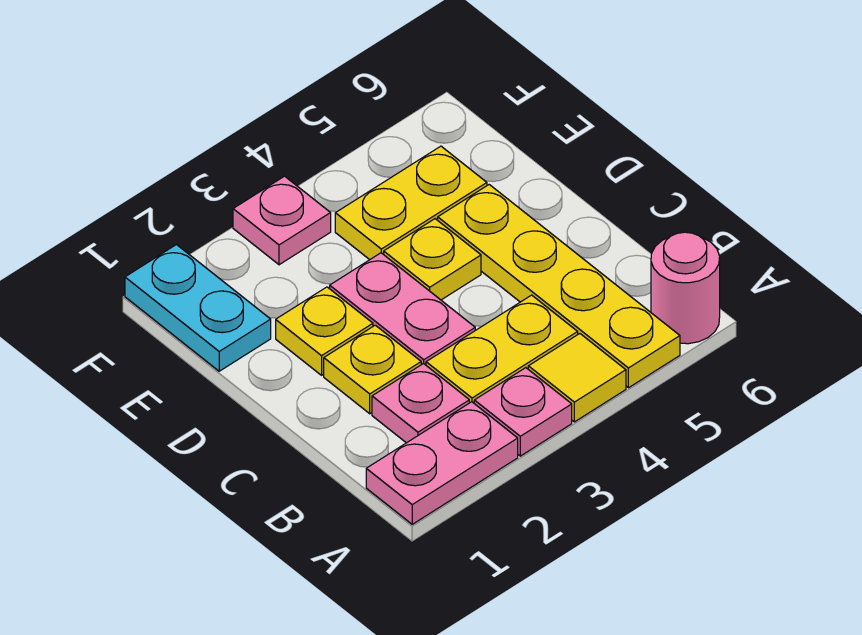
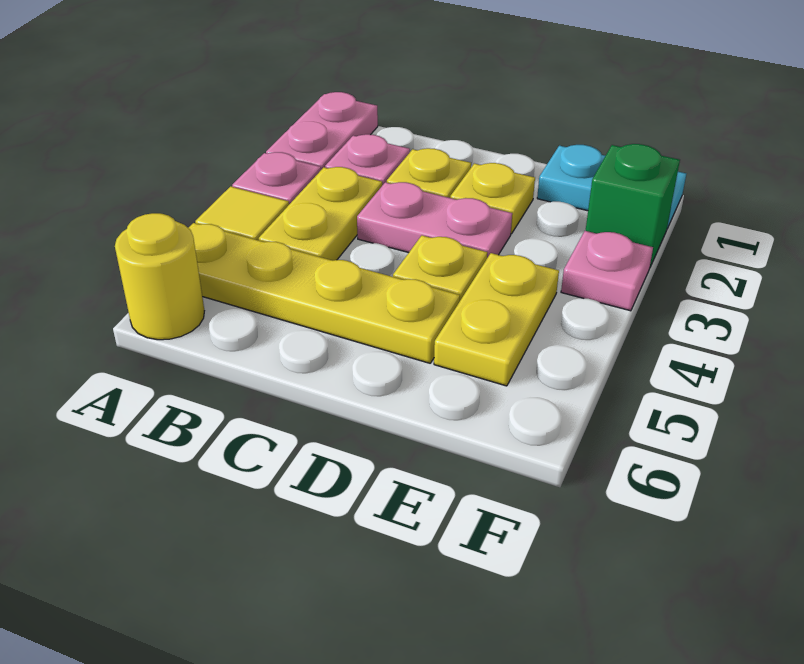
pink 1x1 round brick [651,232,720,344] -> yellow 1x1 round brick [115,213,204,340]
none -> green 1x1 brick [586,144,680,267]

